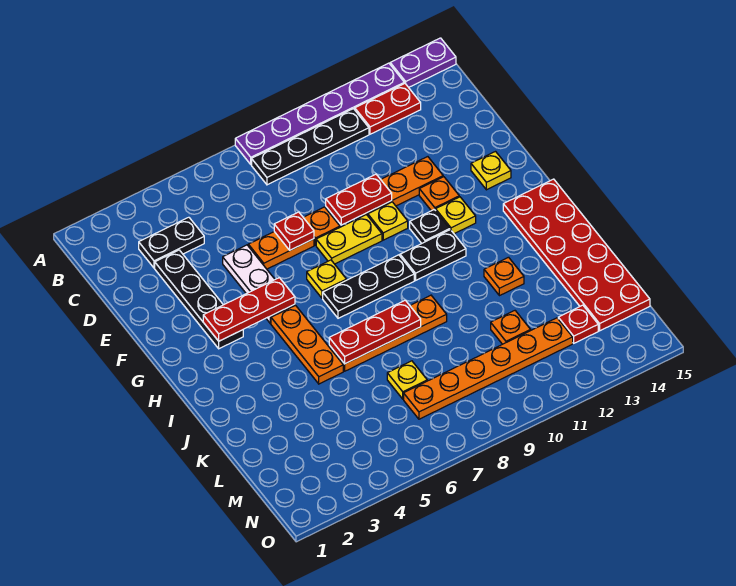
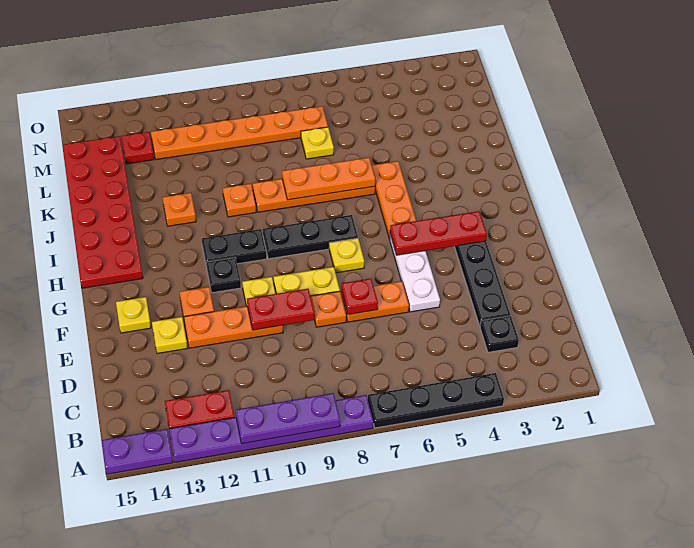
none -> purple 1x3 plate [236,393,340,444]
black 1x4 plate [252,109,369,185] -> black 1x4 plate moved to [368,373,504,428]
black 1x2 plate [139,217,204,268] -> black 1x1 plate [480,316,519,352]
yellow 1x1 plate [436,197,476,234] -> yellow 1x1 plate moved to [152,317,187,353]
red 1x3 plate [329,300,421,364] -> orange 1x3 plate [282,158,375,200]
orange 1x1 plate [491,311,531,344] -> orange 1x1 plate moved to [223,184,256,217]

